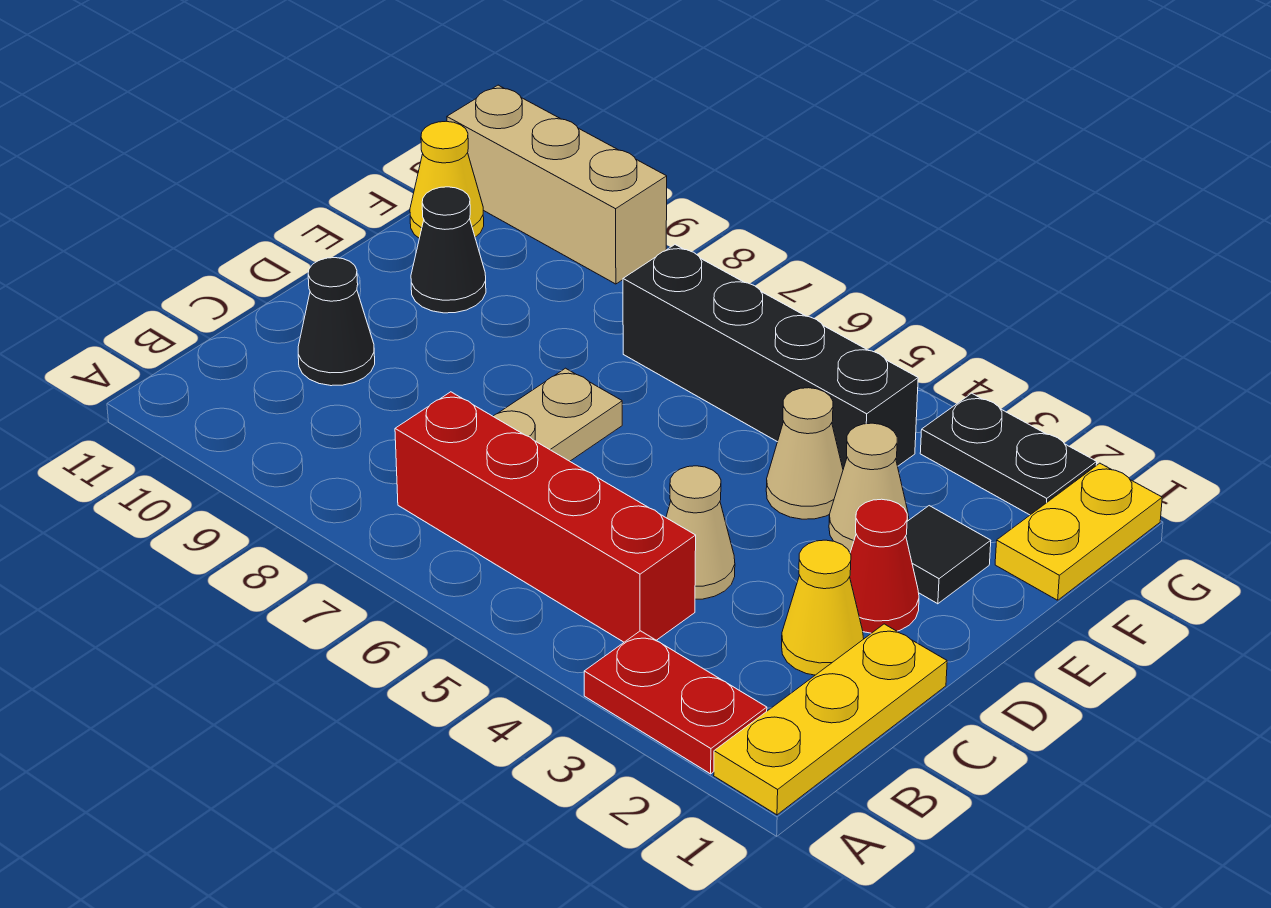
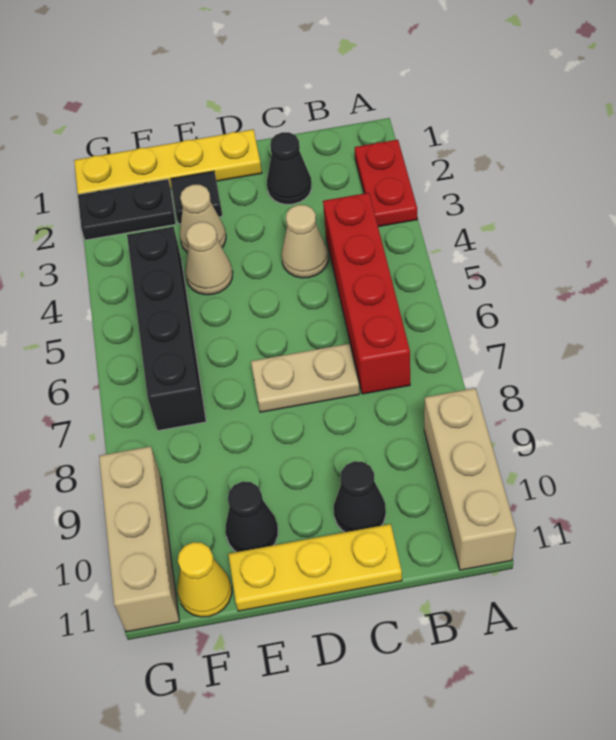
yellow 1x3 plate [714,624,947,815] -> yellow 1x3 plate moved to [228,524,402,611]
none -> tan 1x3 brick [424,388,516,570]
yellow 1x1 cone [782,540,864,675] -> black 1x1 cone [267,132,312,204]
red 1x1 cone [850,499,919,633] -> none
yellow 1x2 plate [995,463,1162,600] -> yellow 1x4 plate [74,130,262,194]
black 1x2 plate [920,393,1097,515] -> black 1x2 plate turned to [78,179,176,240]

